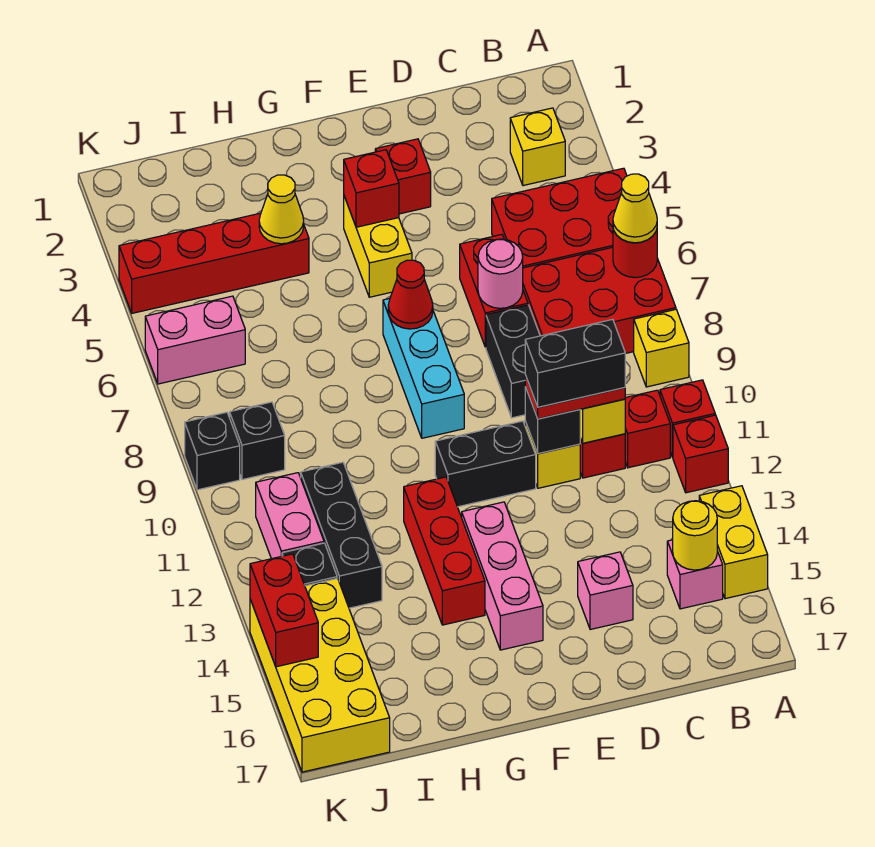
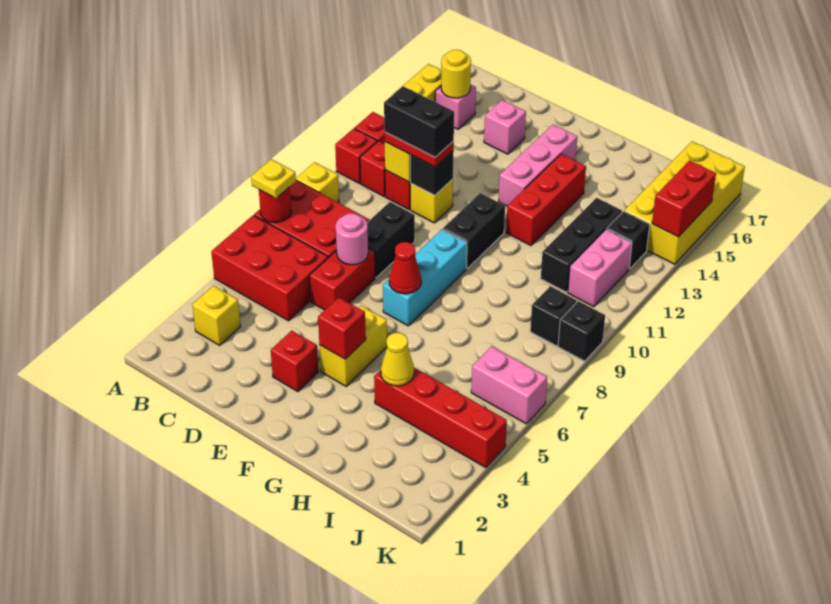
yellow 1x1 cone [613,174,657,243] -> yellow 1x1 plate [251,159,296,198]
black 1x2 brick [435,421,536,507] -> black 1x2 brick turned to [443,193,505,268]

